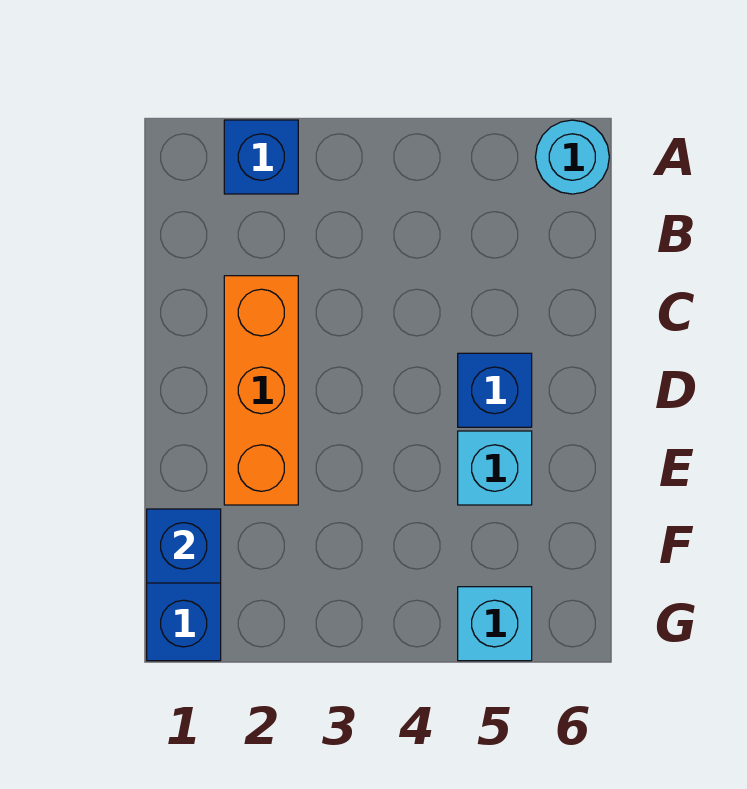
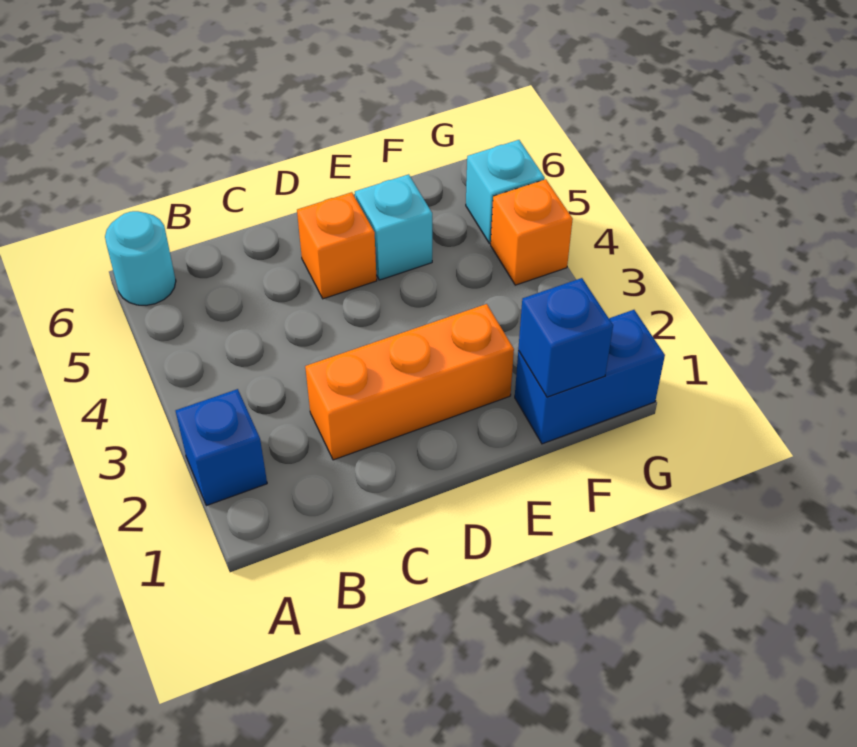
blue 1x1 brick [458,353,532,427] -> orange 1x1 brick [297,192,377,299]
none -> orange 1x1 brick [491,179,573,285]

